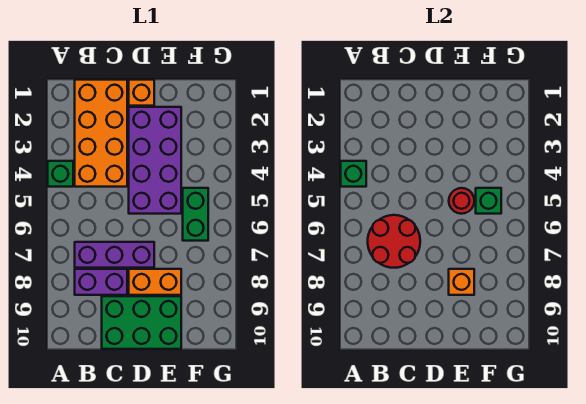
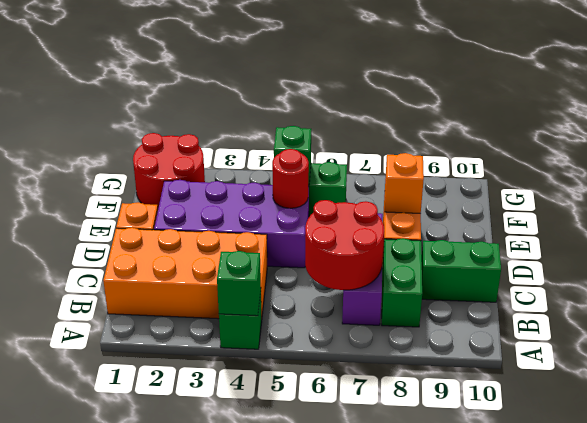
purple 1x2 brick [75,269,127,295] -> green 1x2 brick [382,238,422,327]
green 2x3 brick [102,296,181,349] -> green 1x2 brick [422,240,501,302]
none -> red 2x2 round brick [133,133,205,208]

